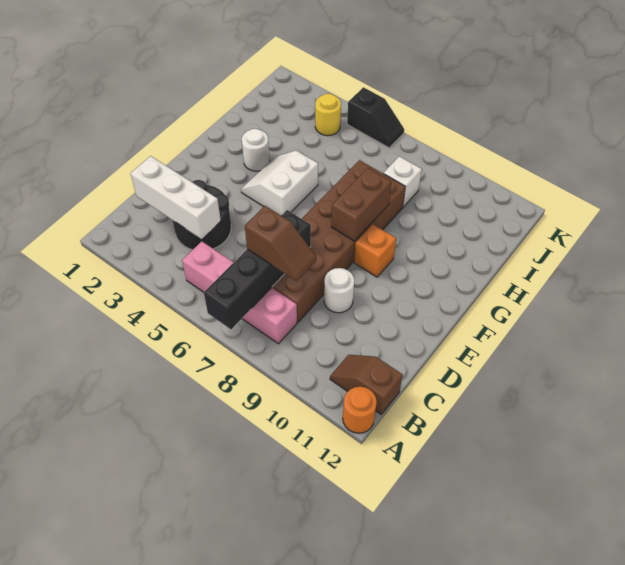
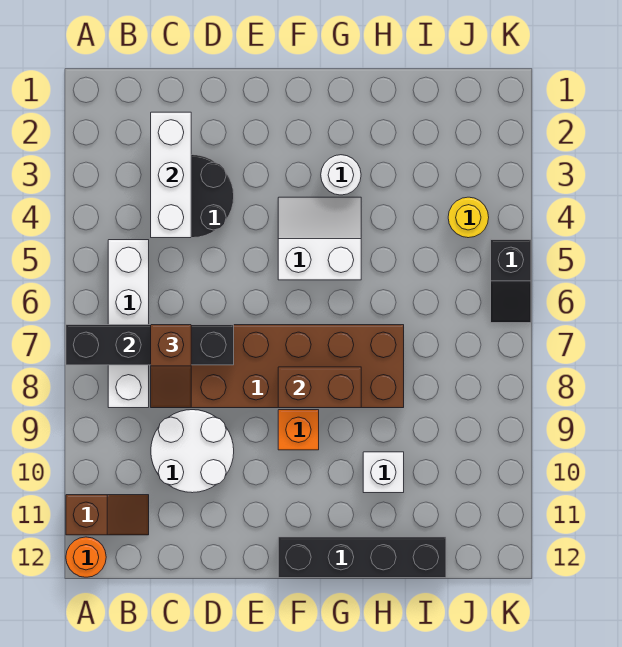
pink 1x4 brick [182,241,297,344] -> white 1x4 brick [108,240,149,408]
brown 1x2 slope [330,355,403,414] -> brown 1x2 slope turned to [66,495,149,535]
white 1x1 round brick [324,268,354,313] -> white 2x2 round brick [151,410,234,493]
none -> black 1x4 brick [278,537,446,578]
white 1x1 brick [384,156,422,207] -> white 1x1 brick moved to [363,452,404,493]

